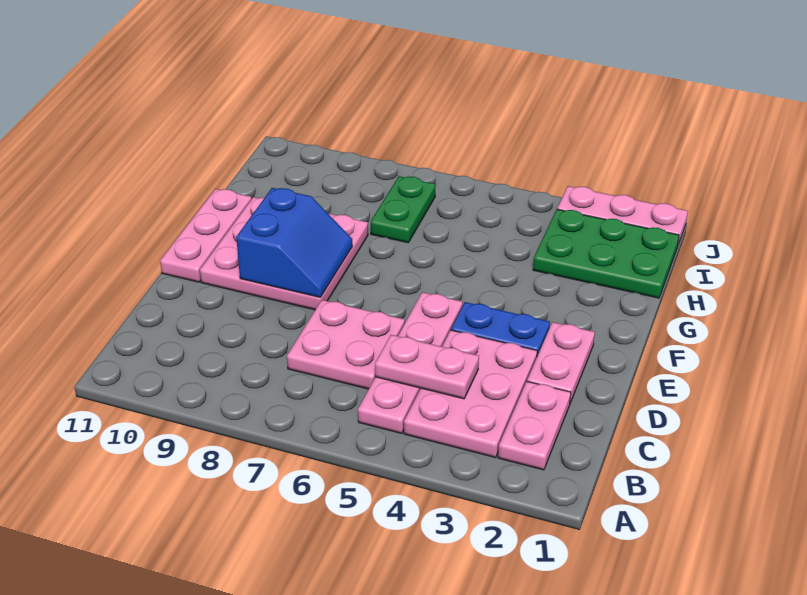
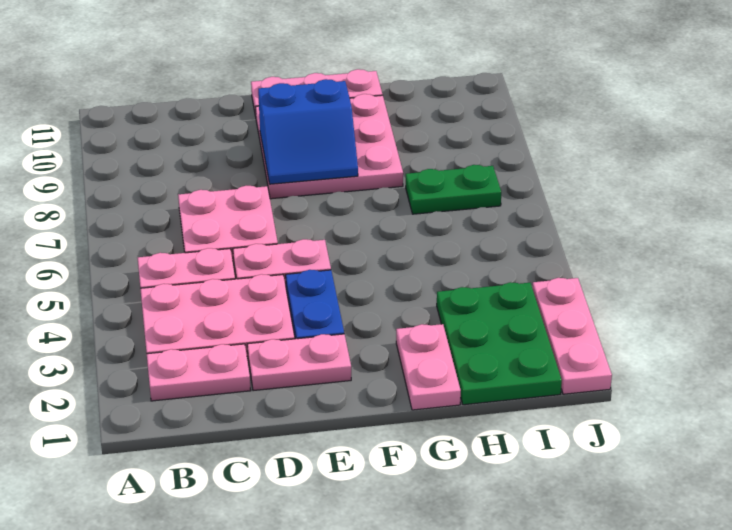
pink 1x2 plate [375,335,479,399] -> pink 1x2 plate moved to [396,324,461,410]

